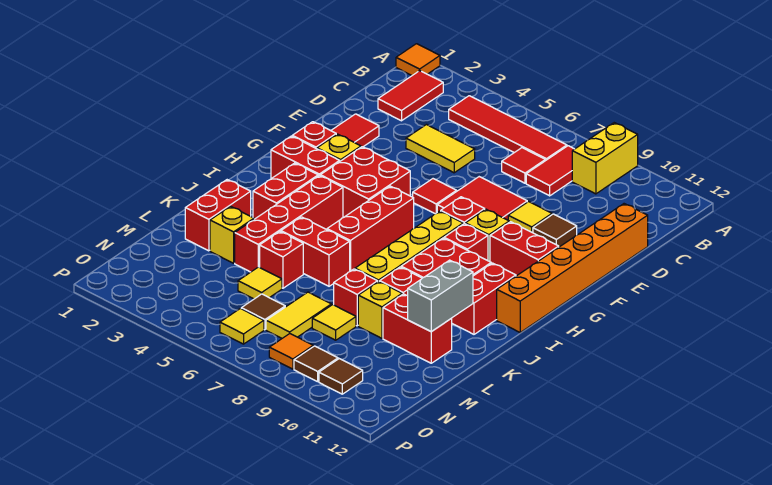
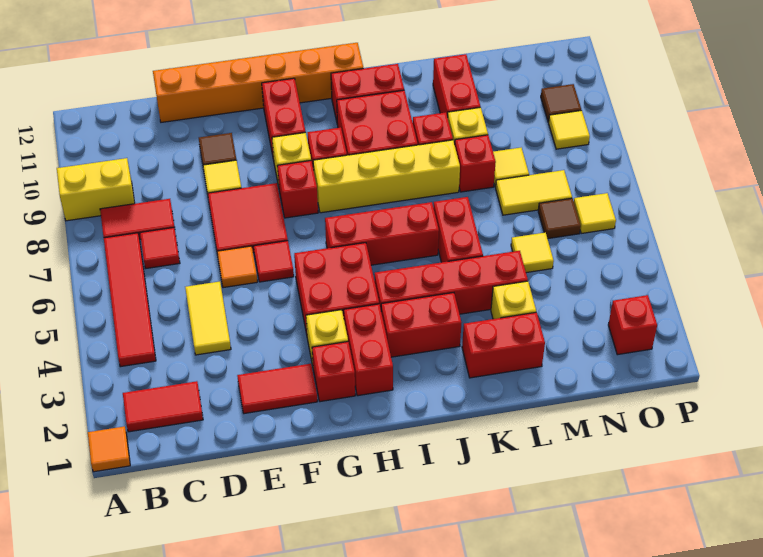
grey 1x2 brick [408,260,473,332] -> none
red 1x1 brick [260,232,303,288] -> red 1x1 brick moved to [608,295,657,355]
orange 1x1 tile [269,334,313,369] -> orange 1x1 tile moved to [217,246,257,288]
brown 1x1 tile [294,346,338,382] -> yellow 1x1 tile [549,110,590,149]

